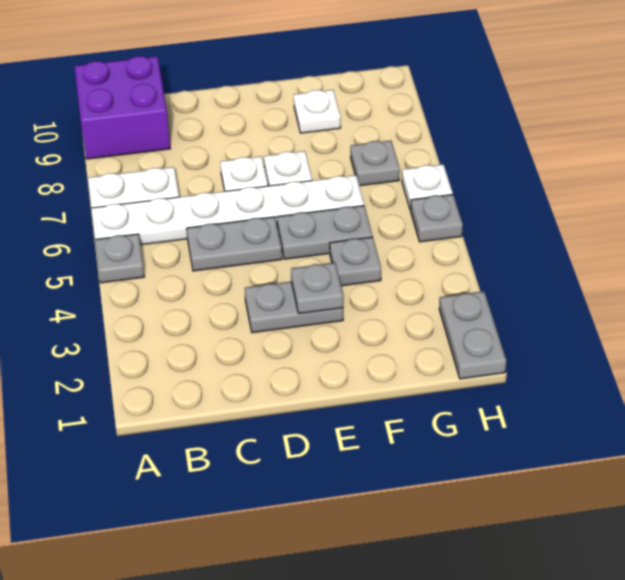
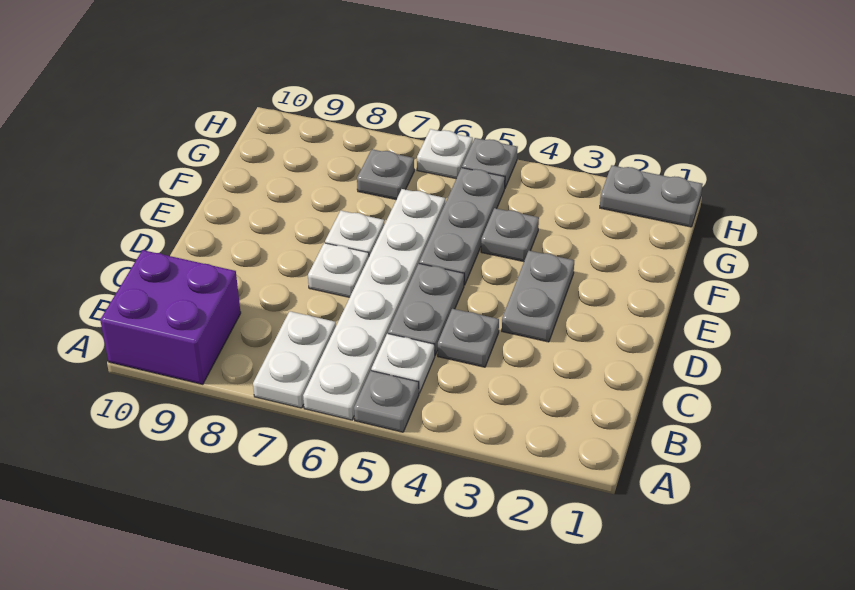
grey 1x1 plate [291,263,343,314] -> grey 1x1 plate moved to [438,309,499,367]
grey 1x2 plate [277,206,373,259] -> grey 1x3 plate [419,168,505,285]
white 1x1 plate [294,90,341,133] -> white 1x1 plate moved to [371,333,435,393]

